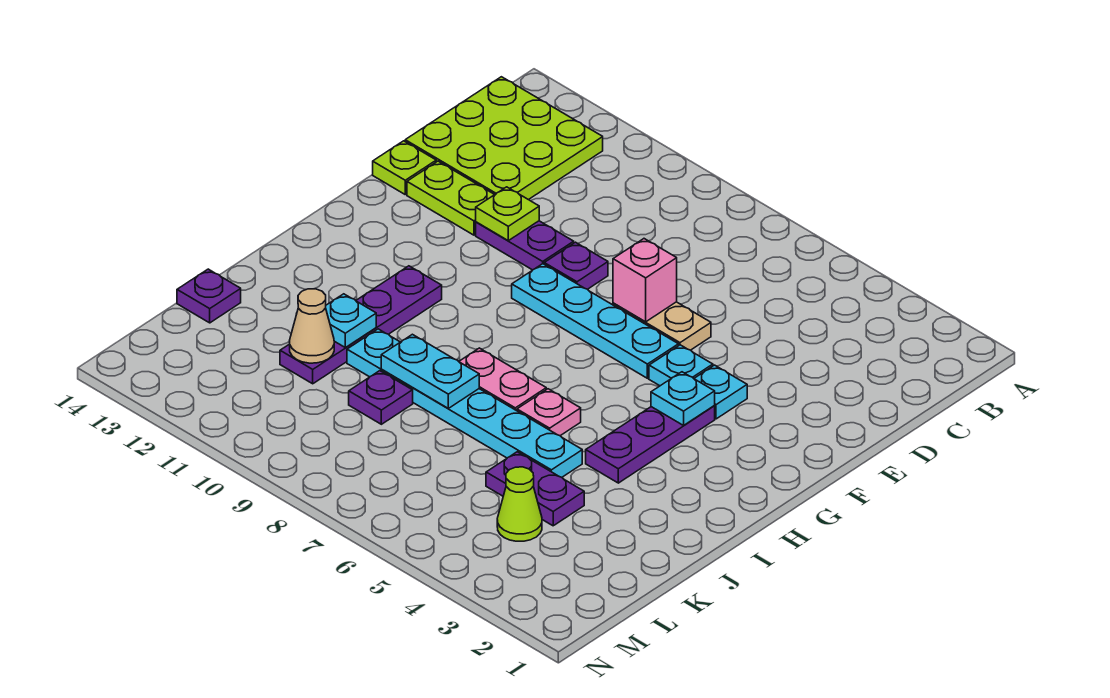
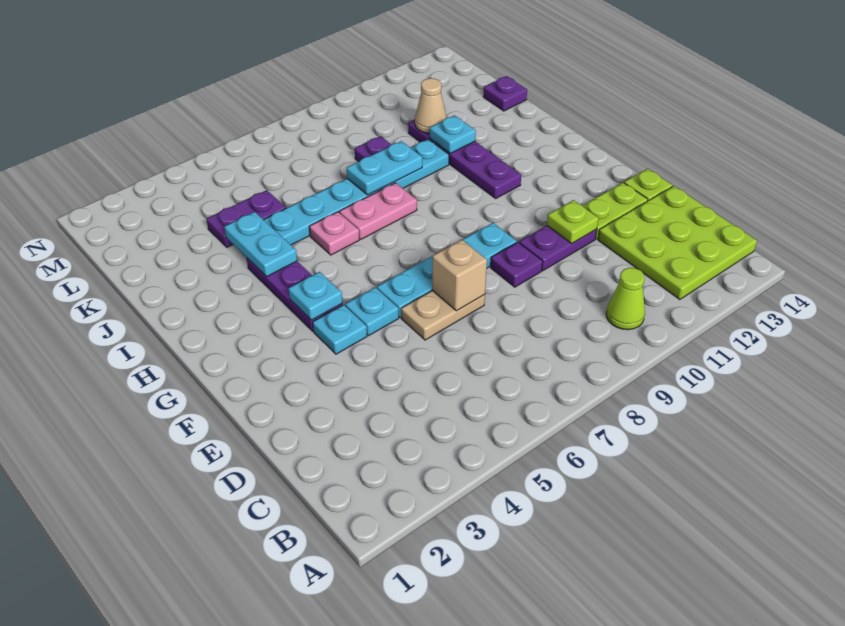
pink 1x1 brick [613,239,677,322] -> tan 1x1 brick [432,240,487,311]
none -> cyan 1x2 plate [224,212,297,277]
lime 1x1 cone [497,467,542,541] -> lime 1x1 cone moved to [606,268,645,330]

